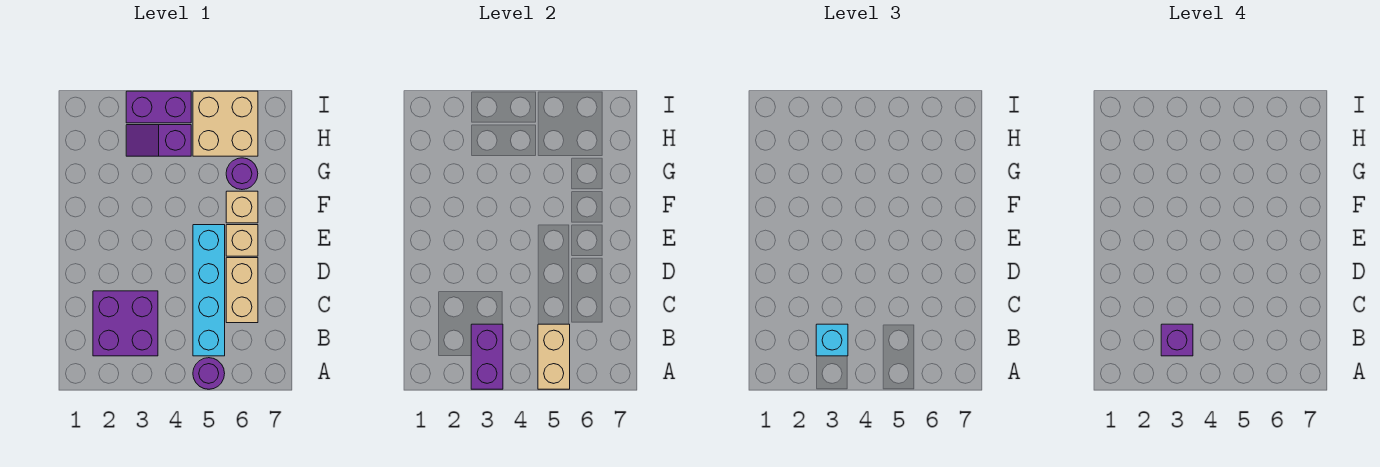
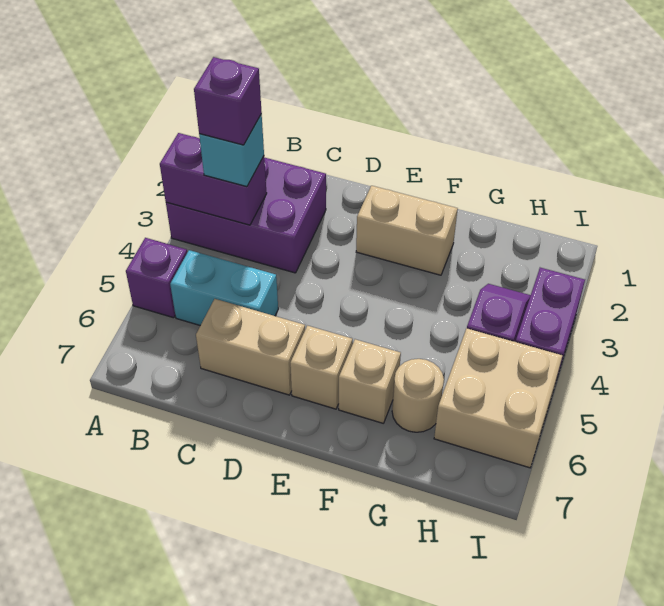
purple 1x1 round brick [193,358,225,389] -> purple 1x1 brick [126,238,187,318]
tan 1x2 brick [538,324,570,389] -> tan 1x2 brick moved to [356,186,458,275]
purple 2x2 brick [93,291,158,356] -> purple 2x3 brick [166,158,326,273]
cyan 1x4 brick [193,225,225,356] -> cyan 1x2 brick [170,250,278,325]
purple 1x1 round brick [226,158,258,190] -> tan 1x1 round brick [392,359,444,432]

